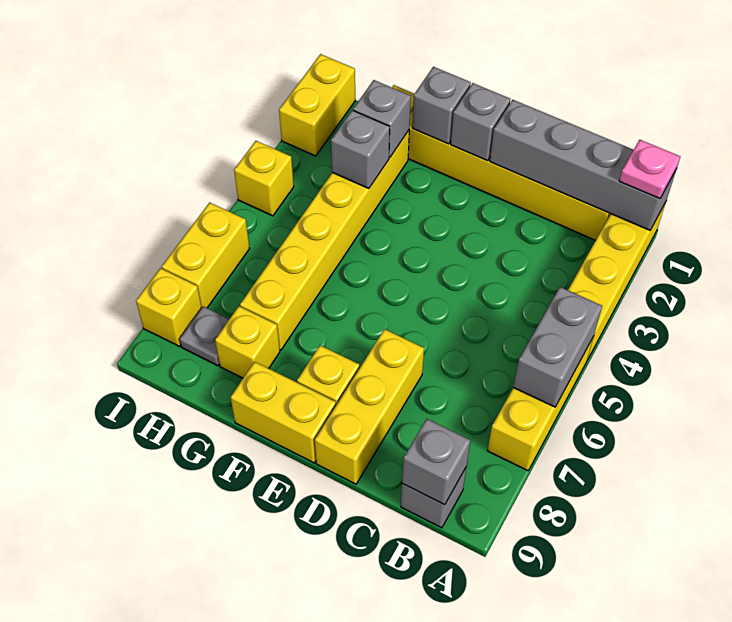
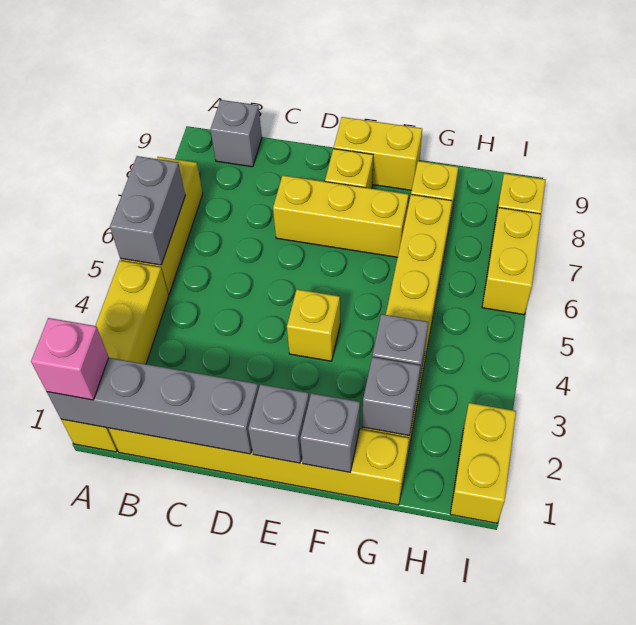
pink 1x1 plate [619,140,680,199] -> pink 1x1 brick [31,318,109,400]
grey 1x1 brick [402,419,470,505] -> none
yellow 1x3 brick [315,329,424,484] -> yellow 1x3 brick turned to [273,175,409,257]
grey 1x1 plate [180,306,229,366] -> none
yellow 1x1 brick [234,141,294,216] -> yellow 1x1 brick moved to [287,289,340,361]

